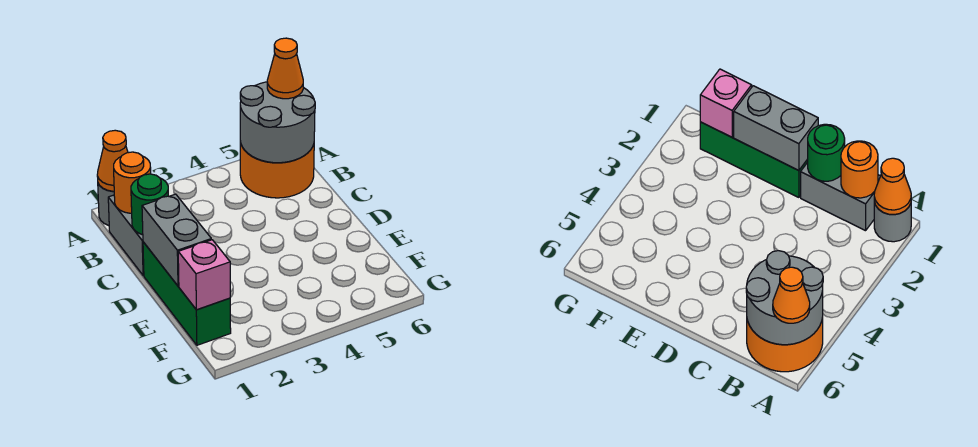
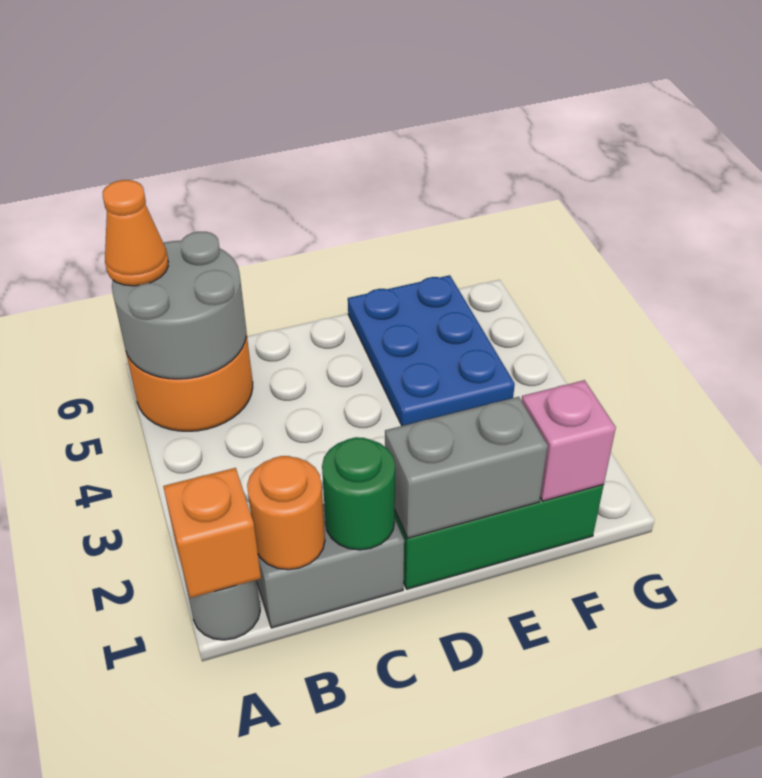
orange 1x1 cone [97,130,128,191] -> orange 1x1 brick [163,468,261,598]
none -> blue 2x3 plate [348,275,515,426]

